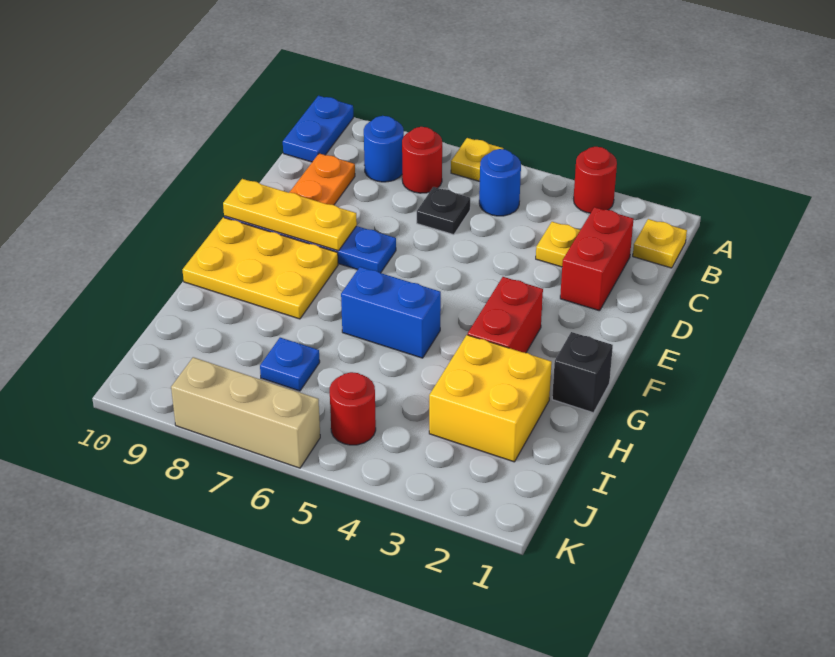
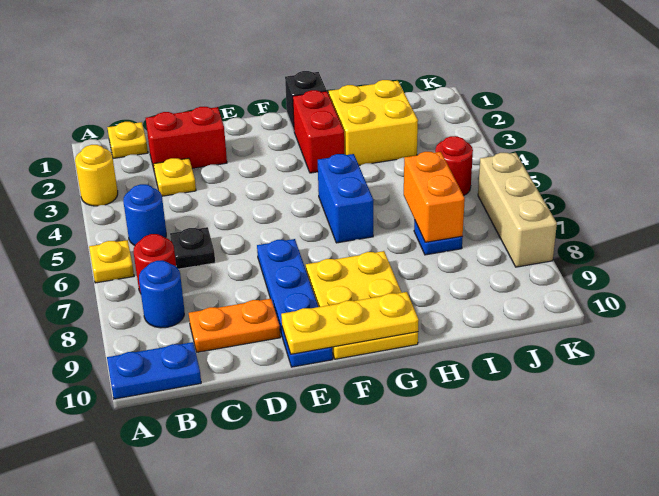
red 1x1 round brick [574,147,617,213] -> yellow 1x1 round brick [75,145,118,206]
yellow 1x3 plate [223,179,357,251] -> yellow 1x3 plate turned to [281,292,419,354]
red 1x2 brick [468,277,543,353] -> red 1x2 brick turned to [293,90,344,173]
none -> orange 1x2 brick [404,152,465,242]

